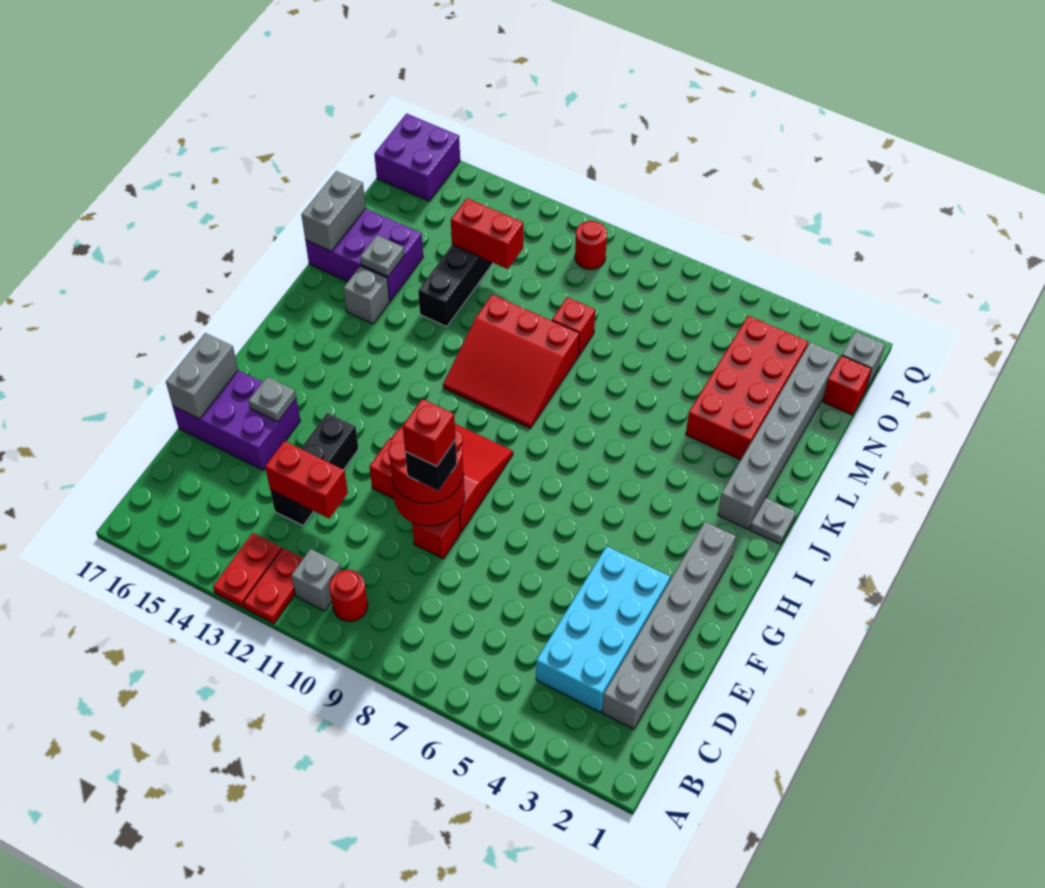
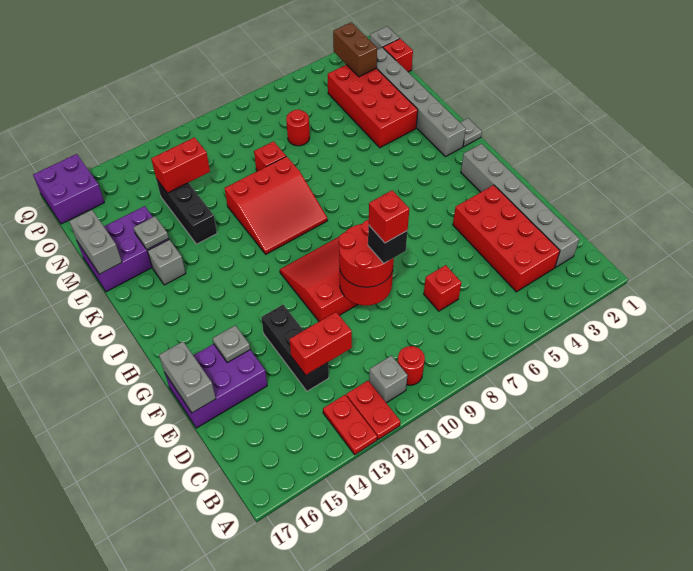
cyan 2x4 brick [536,546,670,712] -> red 2x4 brick [453,185,560,292]
red 1x1 brick [412,512,461,559] -> red 1x1 brick moved to [424,265,461,311]
none -> brown 1x2 brick [333,23,377,77]
red 1x1 round brick [575,221,607,270] -> red 1x1 round brick moved to [286,110,310,146]

